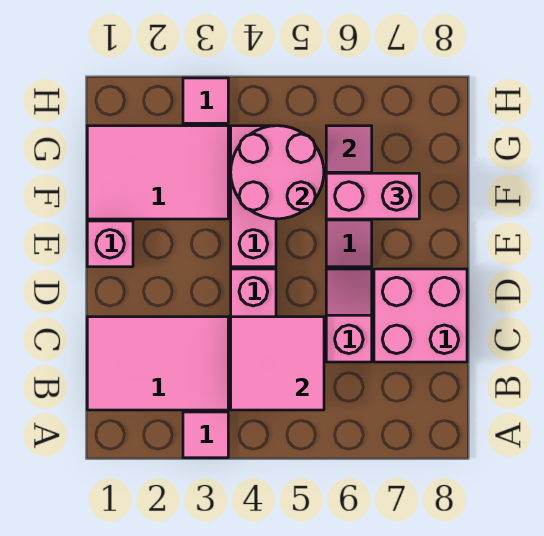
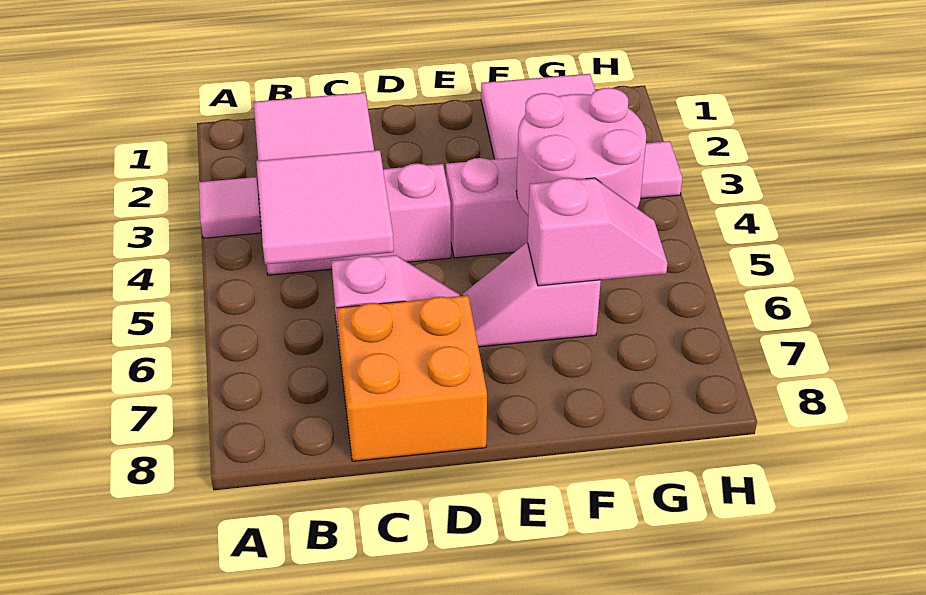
pink 2x2 brick [374,269,467,362] -> orange 2x2 brick [337,295,487,461]
pink 1x1 brick [87,221,133,267] -> none
pink 1x2 brick [326,173,419,219] -> none

